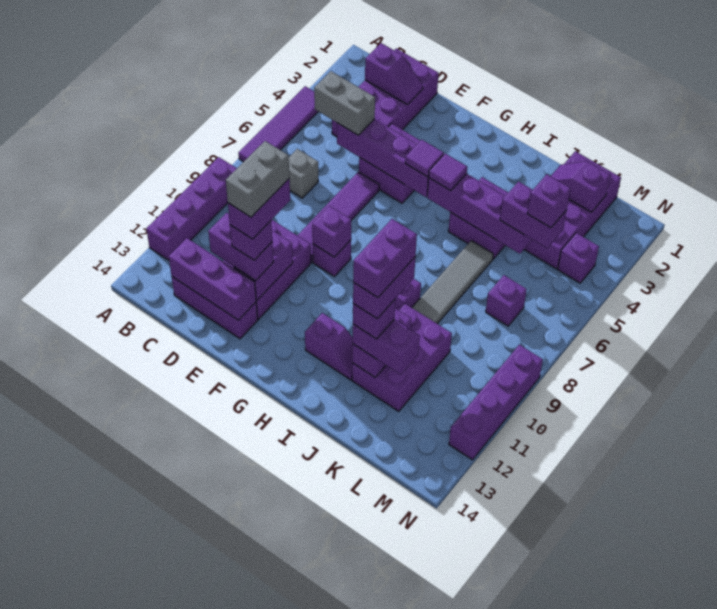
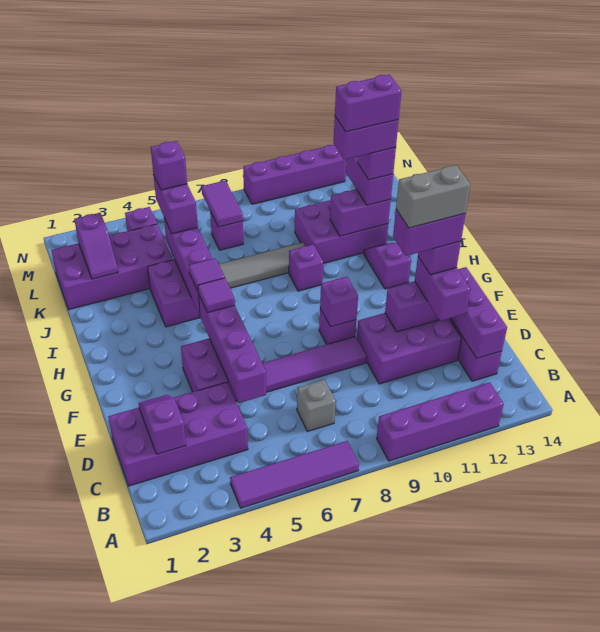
grey 1x2 brick [314,71,375,135] -> none
none -> purple 1x2 tile [201,181,243,227]

